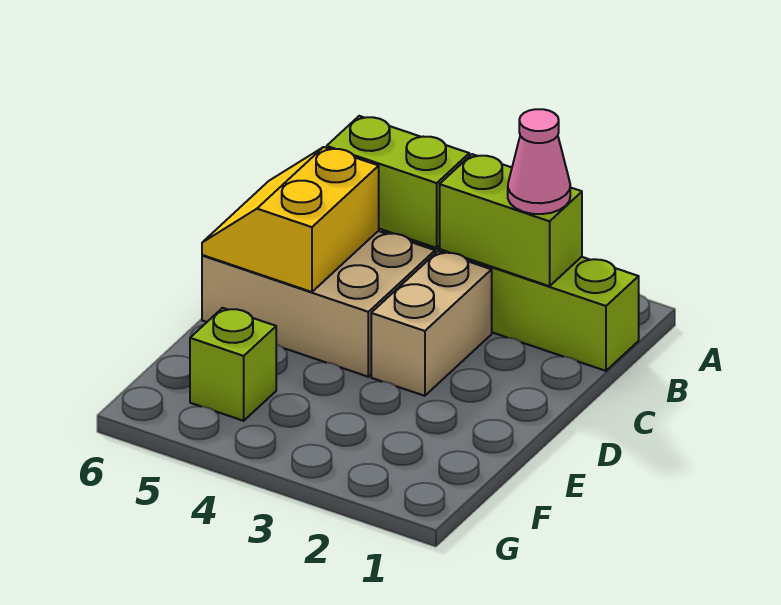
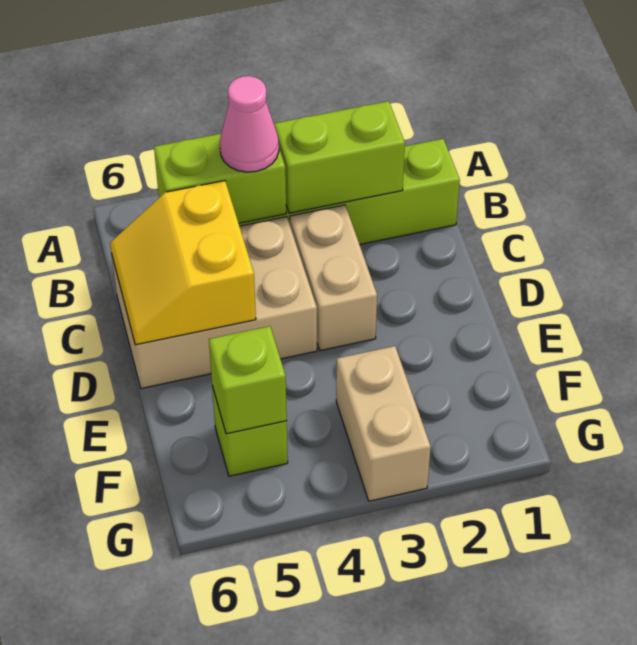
pink 1x1 cone [508,109,570,214] -> pink 1x1 cone moved to [220,76,279,172]
none -> tan 1x2 brick [336,346,431,501]
none -> lime 1x1 brick [209,326,287,434]

